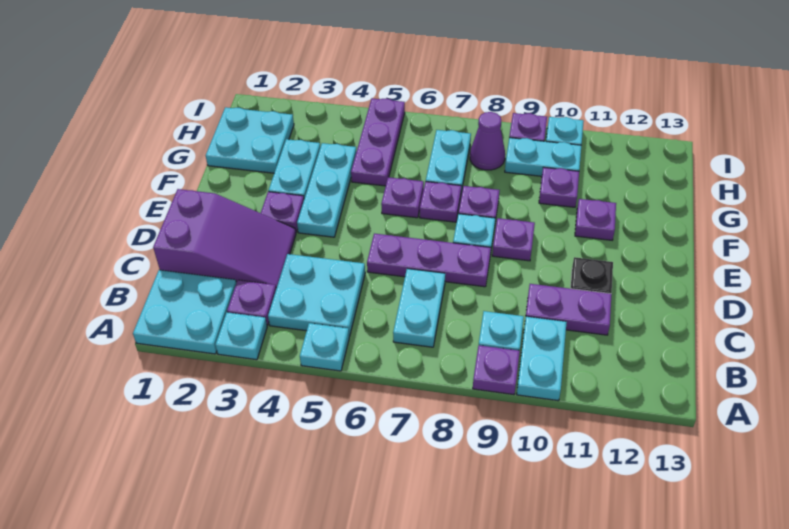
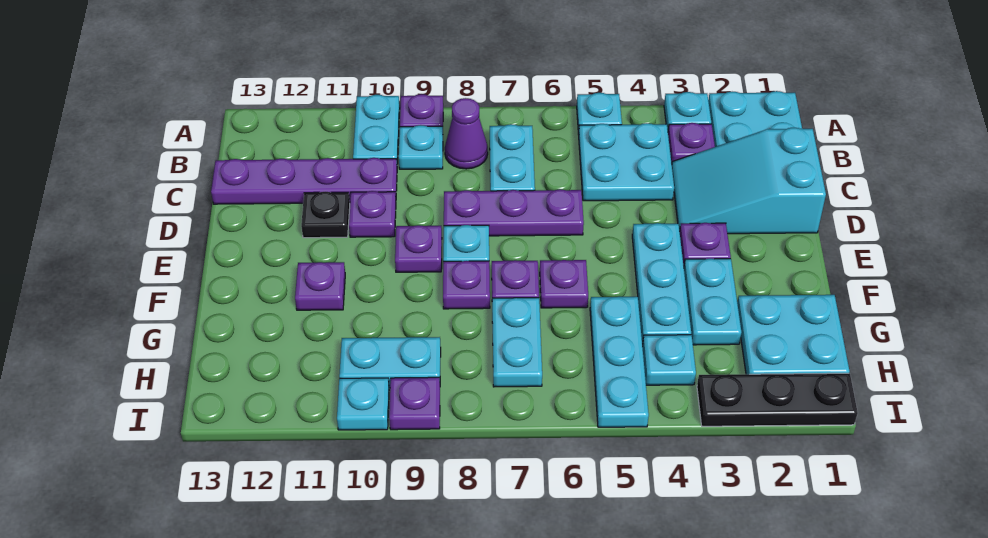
purple 2x3 slope [153,189,296,288] -> cyan 2x3 slope [672,128,826,234]
purple 1x2 plate [526,284,612,335] -> purple 1x4 plate [211,158,397,204]
purple 1x3 plate [351,98,405,186] -> cyan 1x3 plate [590,297,649,427]
purple 1x1 plate [539,167,579,207] -> purple 1x1 plate moved to [349,191,396,237]
none -> cyan 1x1 plate [642,335,696,385]
purple 1x1 cone [470,112,505,170] -> purple 1x1 cone moved to [445,98,488,169]
none -> black 1x3 plate [697,373,858,426]

